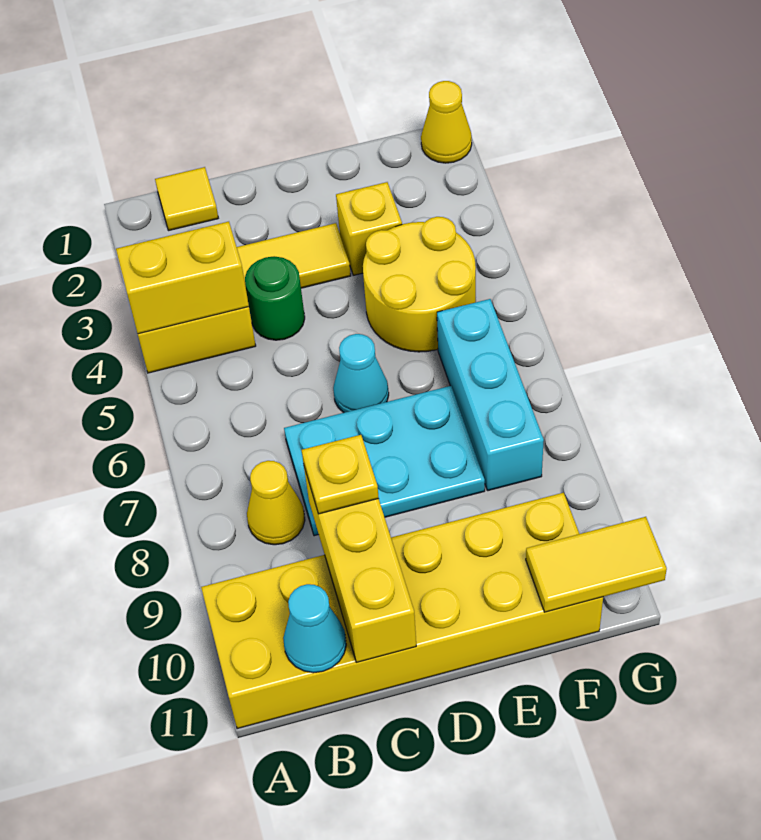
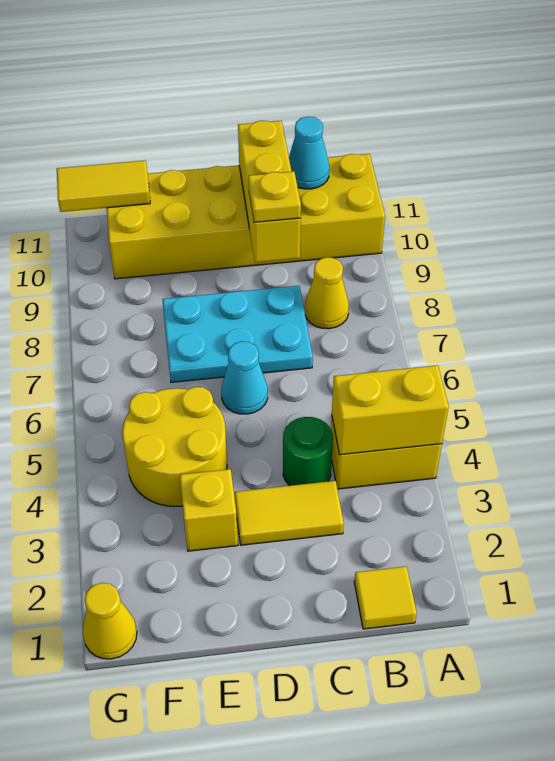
cyan 1x3 brick [437,299,544,491] -> none

